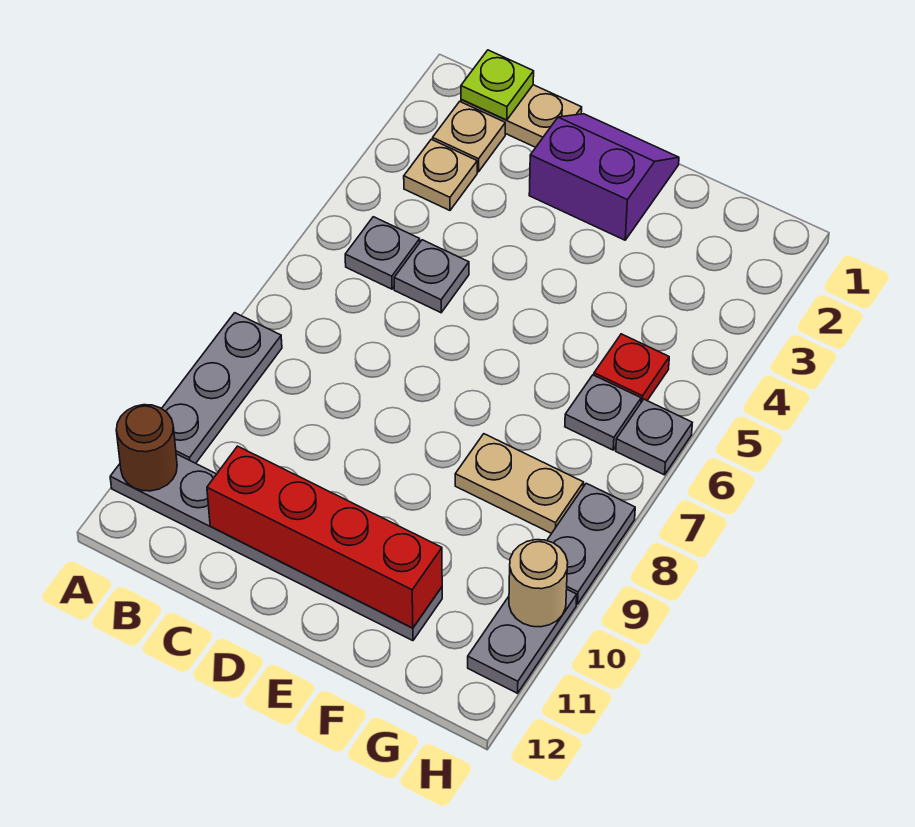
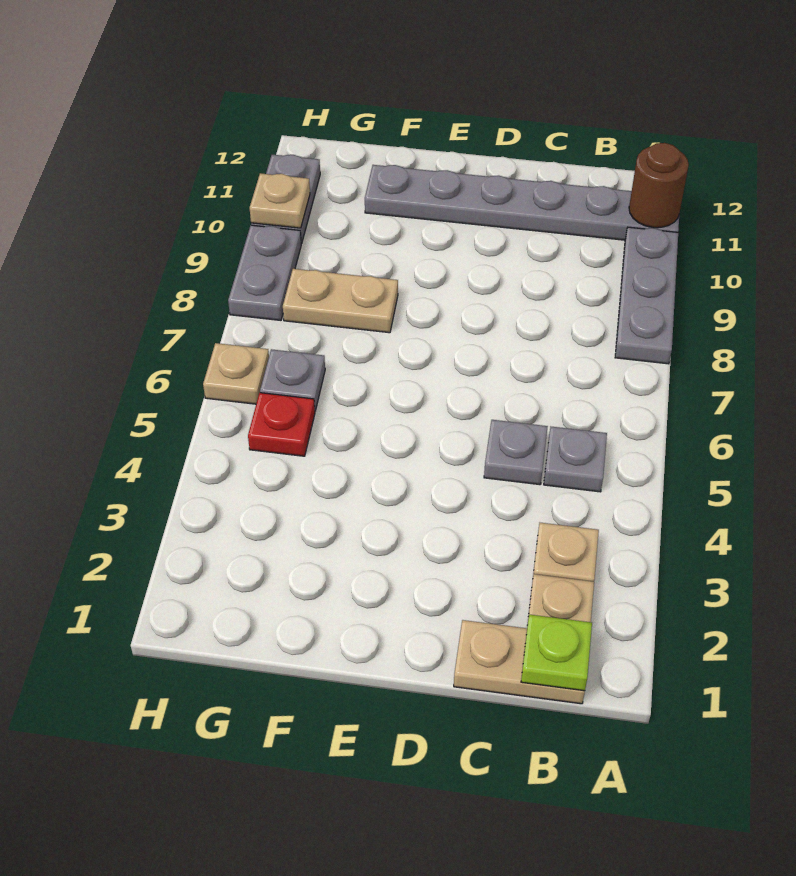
red 1x4 brick [207,446,442,628] -> none
purple 2x2 slope [529,114,679,240] -> none
grey 1x1 plate [616,399,692,475] -> tan 1x1 plate [203,343,269,404]
tan 1x1 round brick [509,540,568,627] -> tan 1x1 plate [250,173,310,228]

